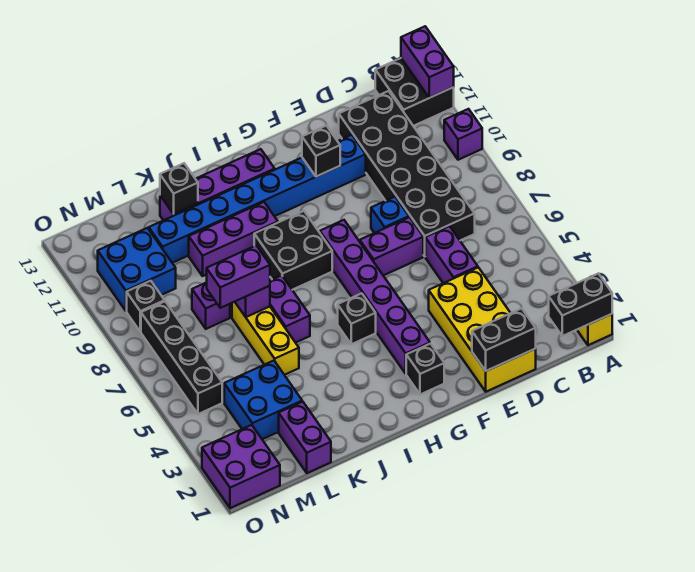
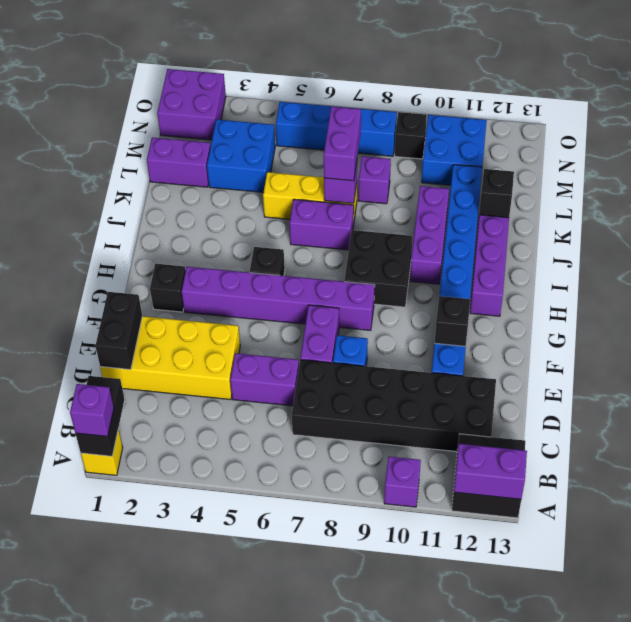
none -> purple 1x1 brick [70,384,114,436]
black 1x4 brick [141,302,222,414] -> blue 1x4 brick [276,102,397,156]

